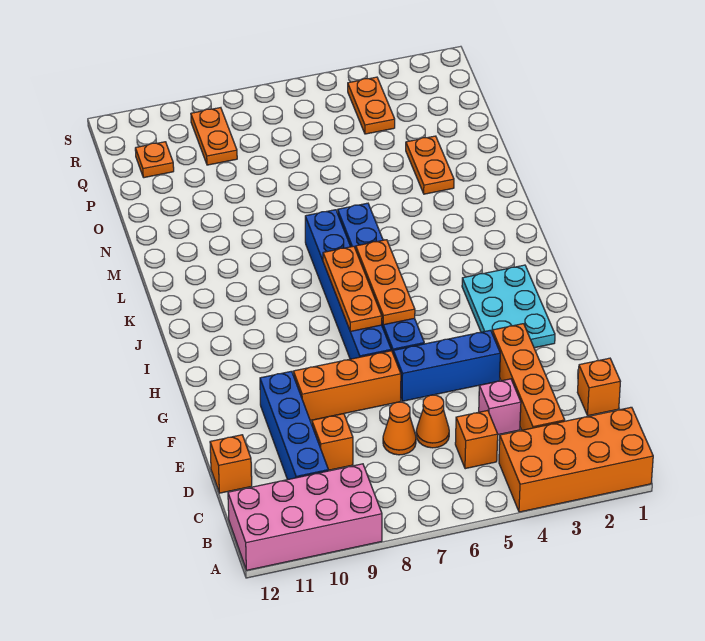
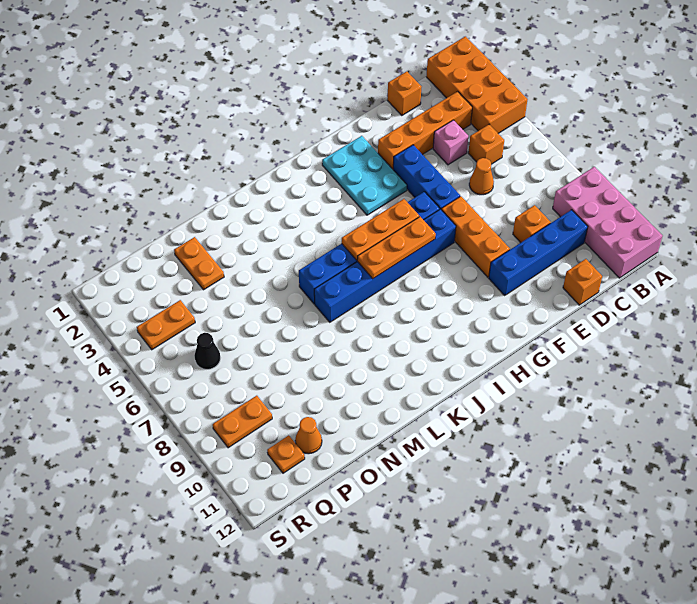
orange 1x1 cone [383,402,416,455] -> orange 1x1 cone moved to [295,417,322,454]
cyan 2x3 plate [462,265,555,348] -> cyan 2x3 plate turned to [322,136,407,215]
orange 1x2 plate [406,136,454,194] -> orange 1x2 plate turned to [174,237,224,290]
none -> black 1x1 cone [194,333,220,369]

